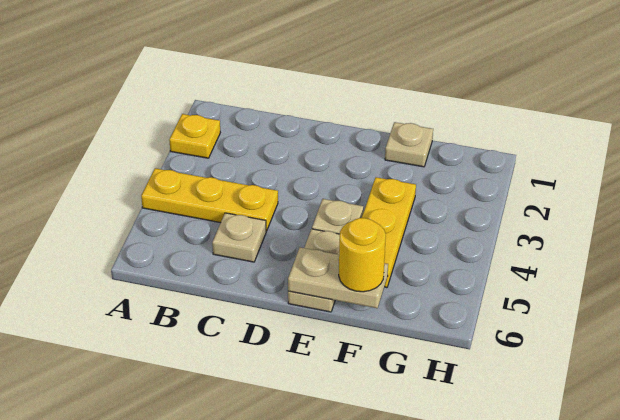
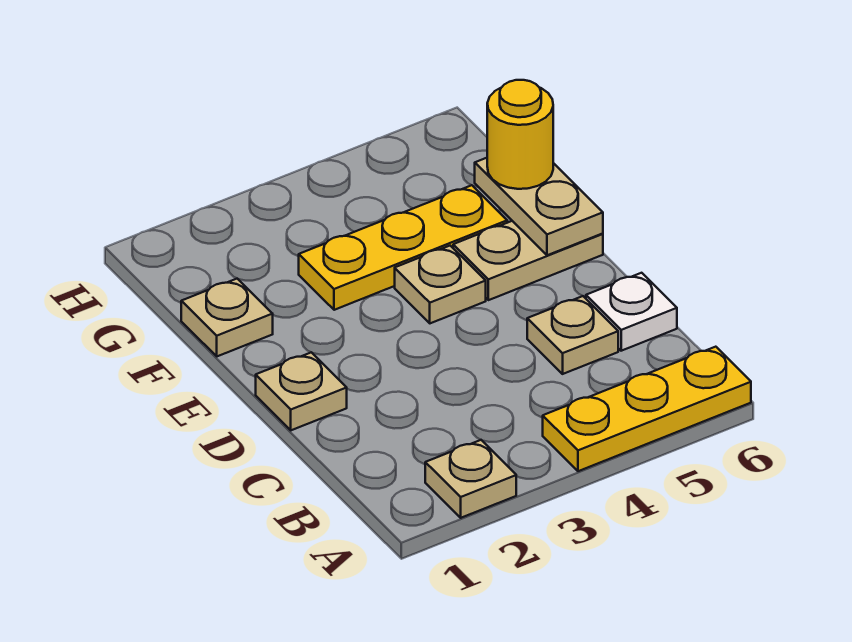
yellow 1x1 plate [169,114,220,158] -> tan 1x1 plate [425,440,516,518]
yellow 1x3 plate [141,168,278,231] -> yellow 1x3 plate turned to [543,347,751,471]
none -> white 1x1 plate [586,273,677,351]
none -> tan 1x1 plate [256,352,347,430]

